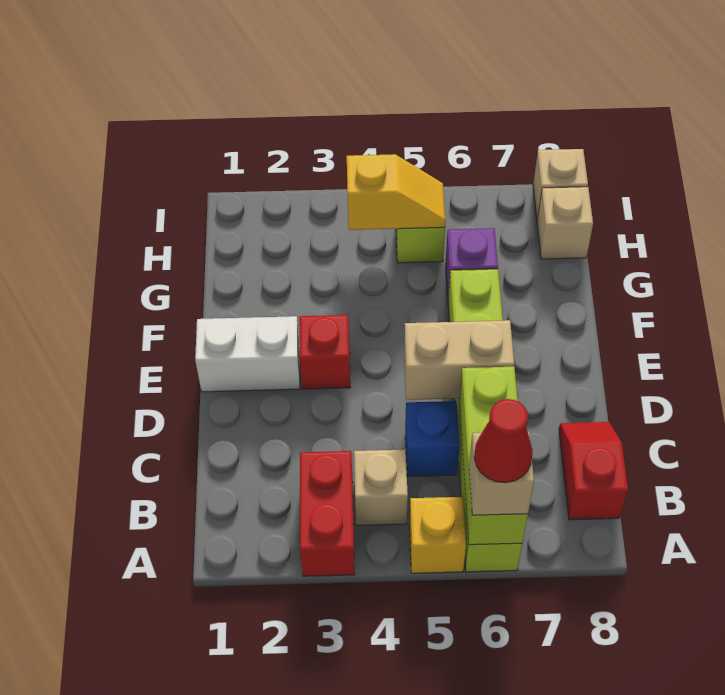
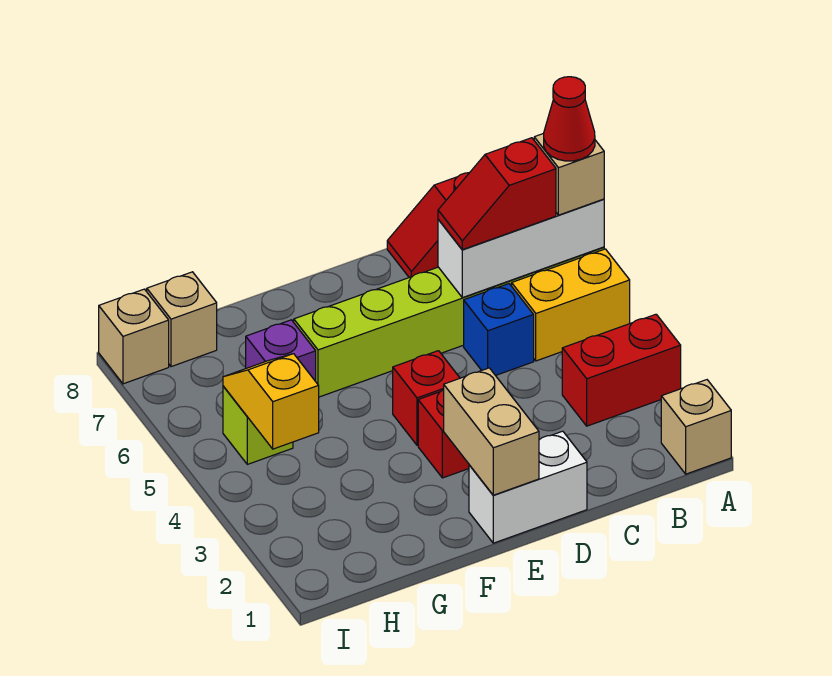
yellow 1x1 brick [409,497,466,573] -> yellow 1x2 brick [512,249,630,361]
lime 1x3 brick [459,367,528,545] -> white 1x3 brick [438,199,604,298]
tan 1x1 brick [354,449,408,525] -> tan 1x1 brick moved to [661,380,731,474]
none -> red 1x2 slope [438,138,556,250]
tan 1x2 brick [404,320,514,400] -> tan 1x2 brick moved to [444,368,539,495]
white 1x2 brick [195,316,300,392] -> white 1x2 brick turned to [469,431,587,543]
none -> red 1x1 brick [393,351,460,445]

